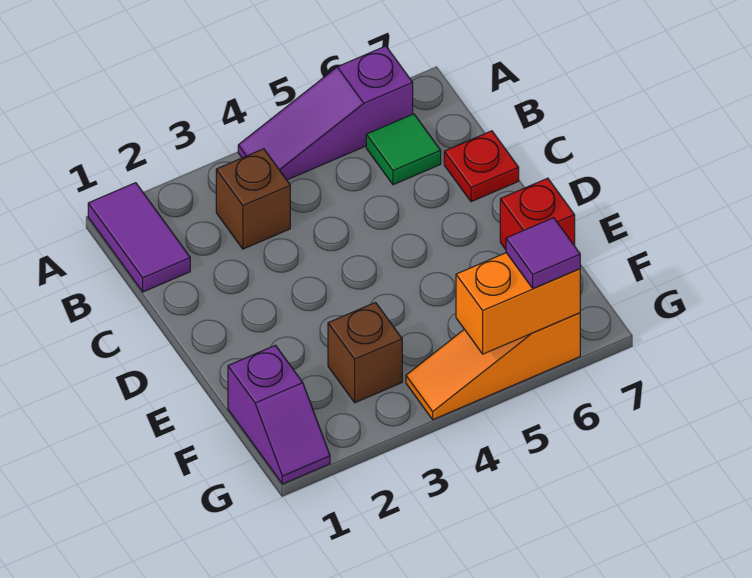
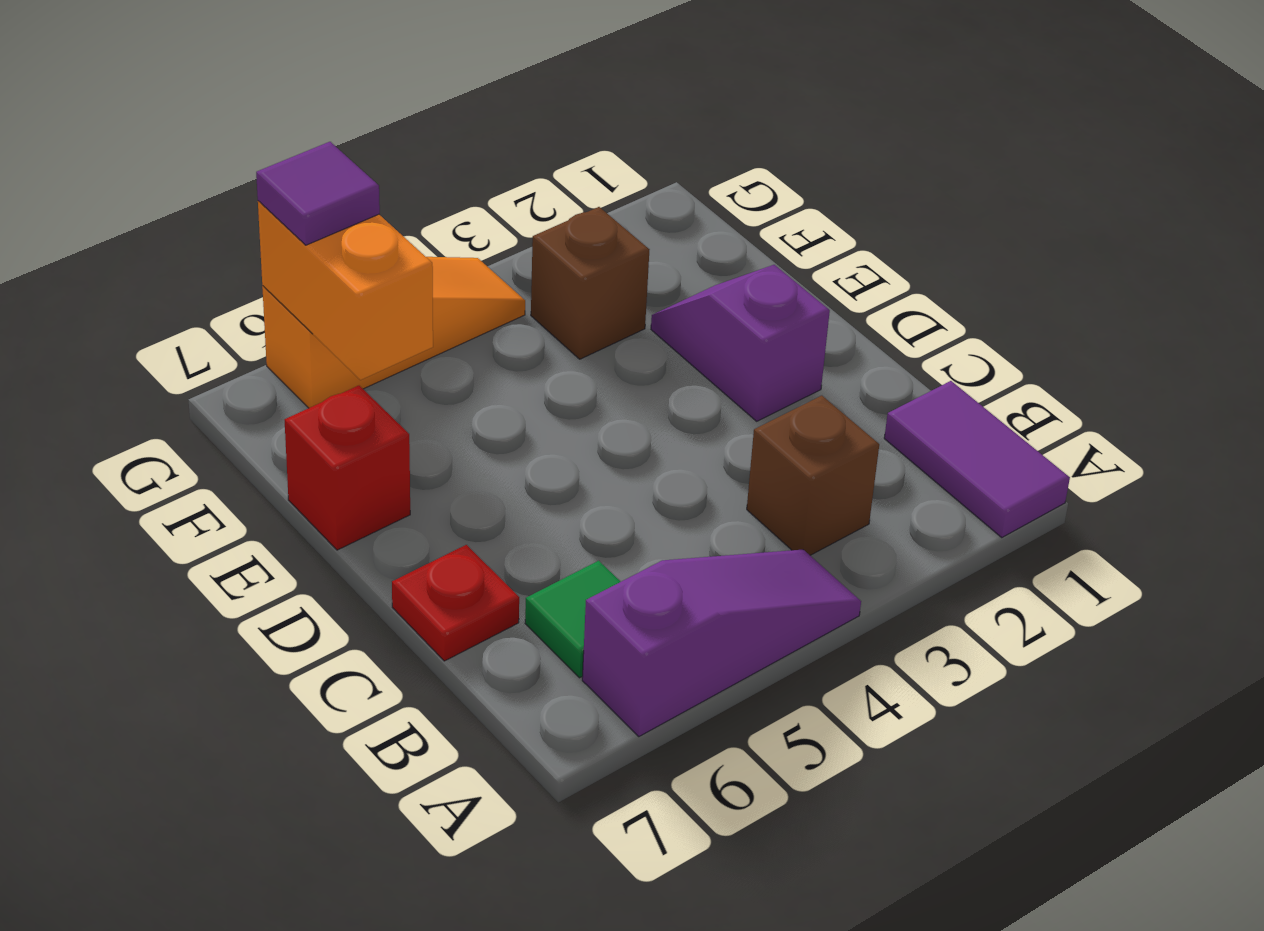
purple 1x2 slope [228,345,330,484] -> purple 1x2 slope moved to [651,265,830,421]
orange 1x2 brick [456,253,580,354] -> orange 1x2 brick turned to [258,201,433,380]

